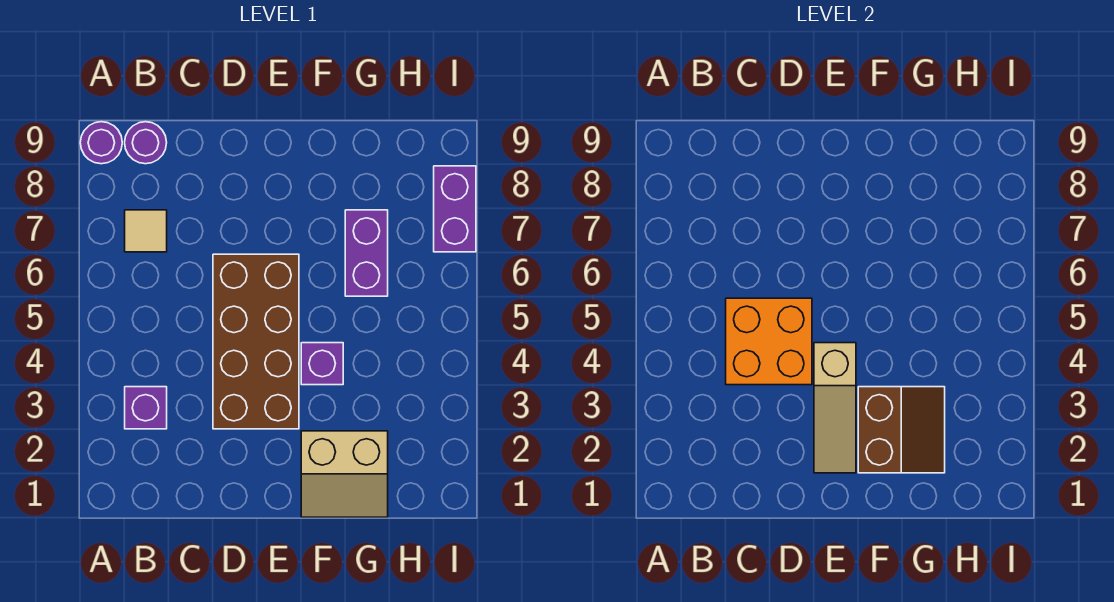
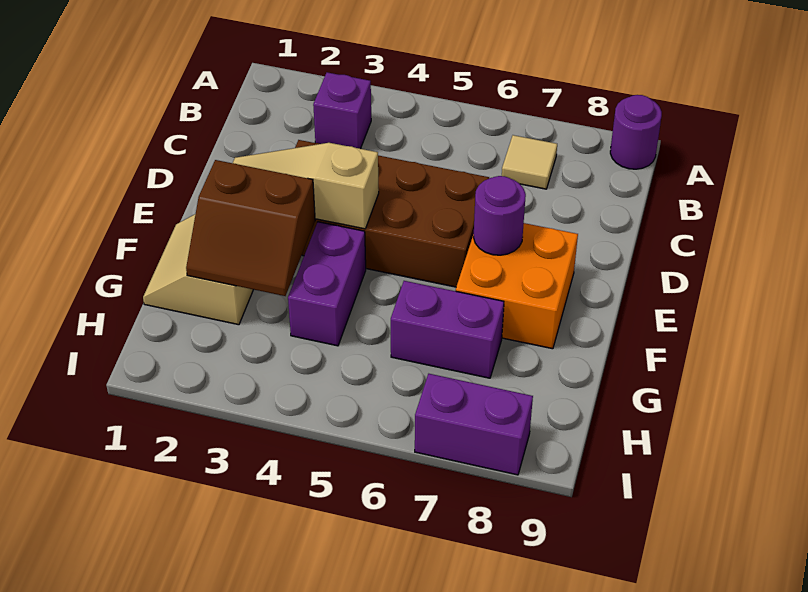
purple 1x1 round brick [125,122,167,164] -> purple 1x1 round brick moved to [473,176,526,255]
orange 2x2 brick [726,298,812,385] -> orange 2x2 brick moved to [456,223,578,349]
purple 1x1 brick [301,343,343,385] -> purple 1x2 brick [288,222,366,346]

